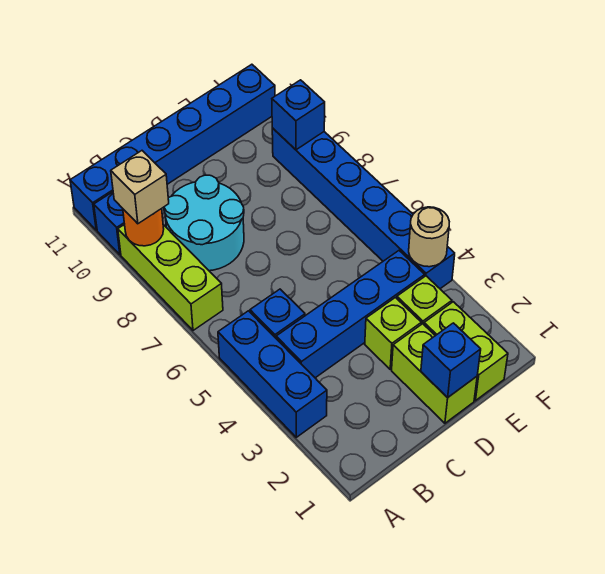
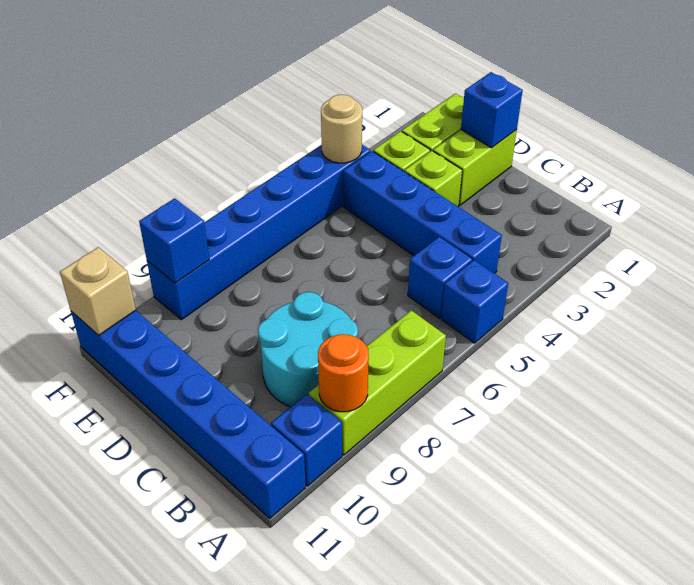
blue 1x3 brick [218,311,327,437] -> blue 1x1 brick [441,260,508,343]
tan 1x1 brick [111,151,169,224] -> tan 1x1 brick moved to [60,247,136,335]

